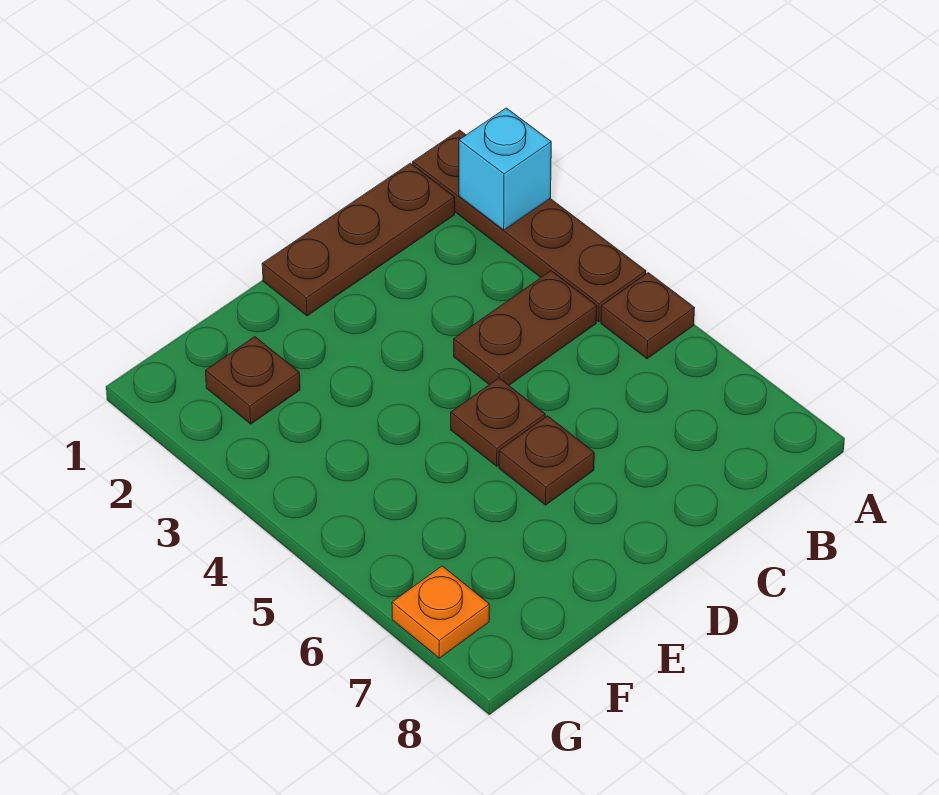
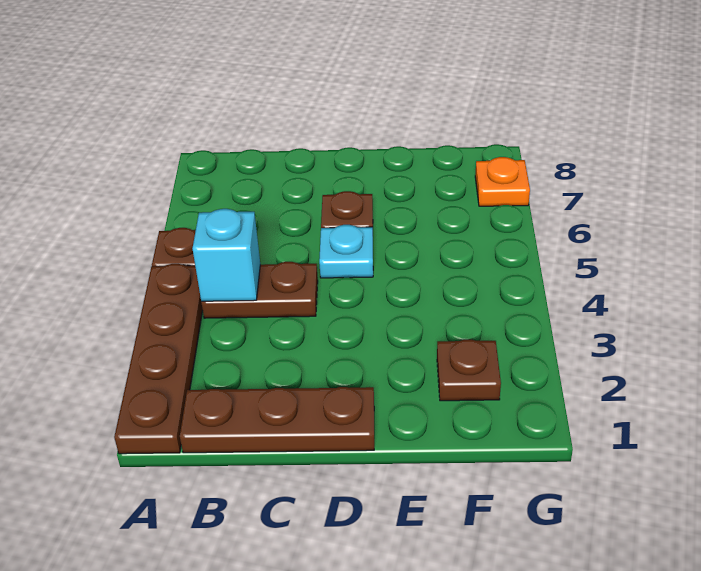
cyan 1x1 brick [459,108,551,230] -> cyan 1x1 brick moved to [192,209,260,301]
brown 1x1 plate [451,378,545,466] -> cyan 1x1 plate [319,225,373,278]

